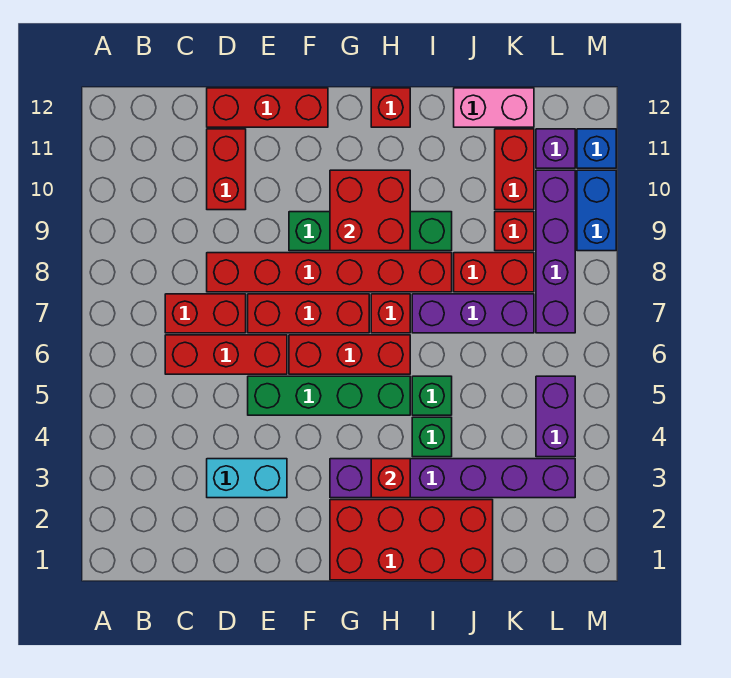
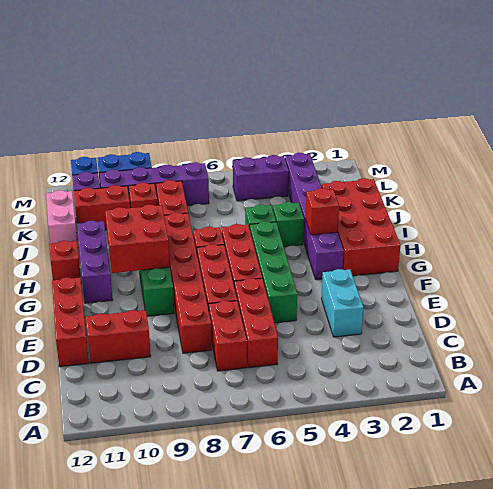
purple 1x3 brick [412,294,534,333] -> purple 1x3 brick moved to [77,221,113,303]

